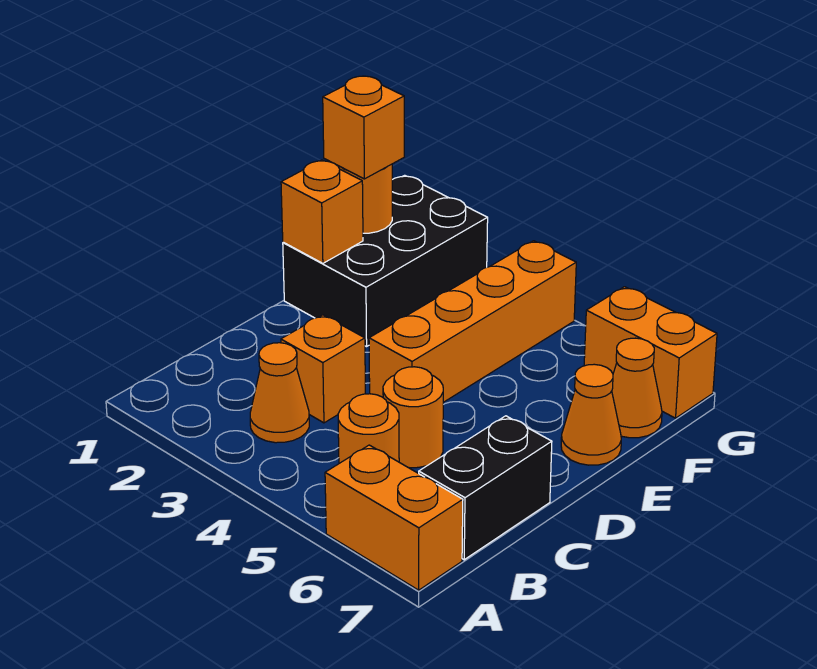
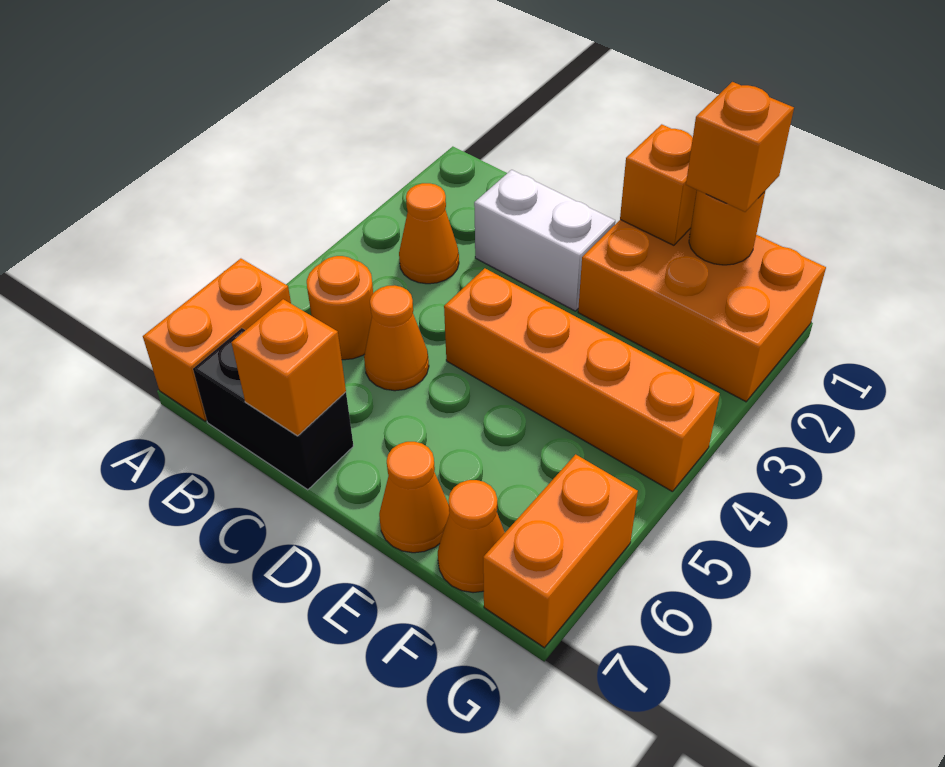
none -> white 1x2 brick [474,170,615,311]
orange 1x1 brick [281,315,365,423] -> orange 1x1 brick moved to [231,299,346,436]
orange 1x1 round brick [383,367,443,468] -> orange 1x1 cone [364,285,429,391]
black 2x3 brick [283,175,488,347] -> orange 2x3 brick [578,220,826,402]

